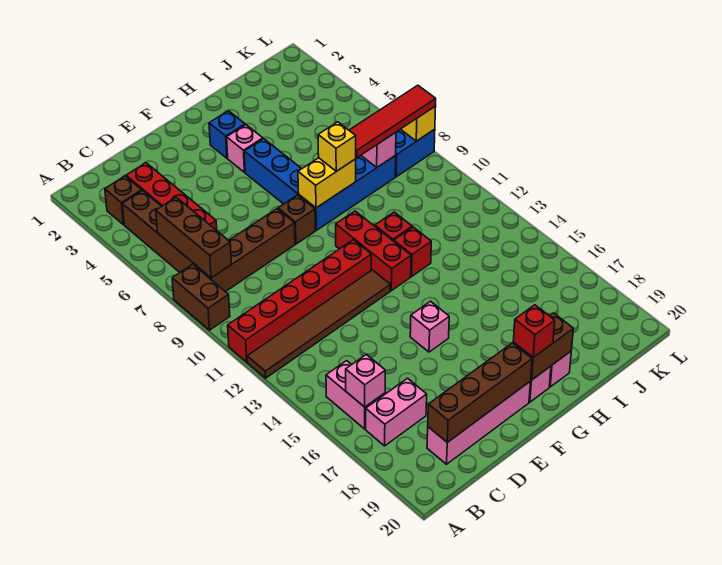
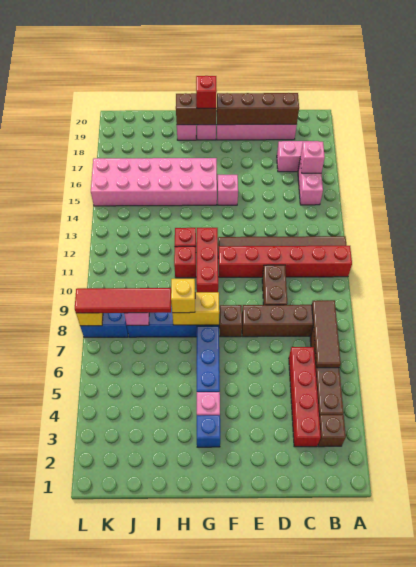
brown 1x2 brick [172,264,230,330] -> brown 1x2 brick moved to [262,265,288,305]
brown 1x3 brick [156,197,231,278] -> brown 1x3 tile [312,300,341,368]
none -> pink 2x6 brick [91,158,217,206]

